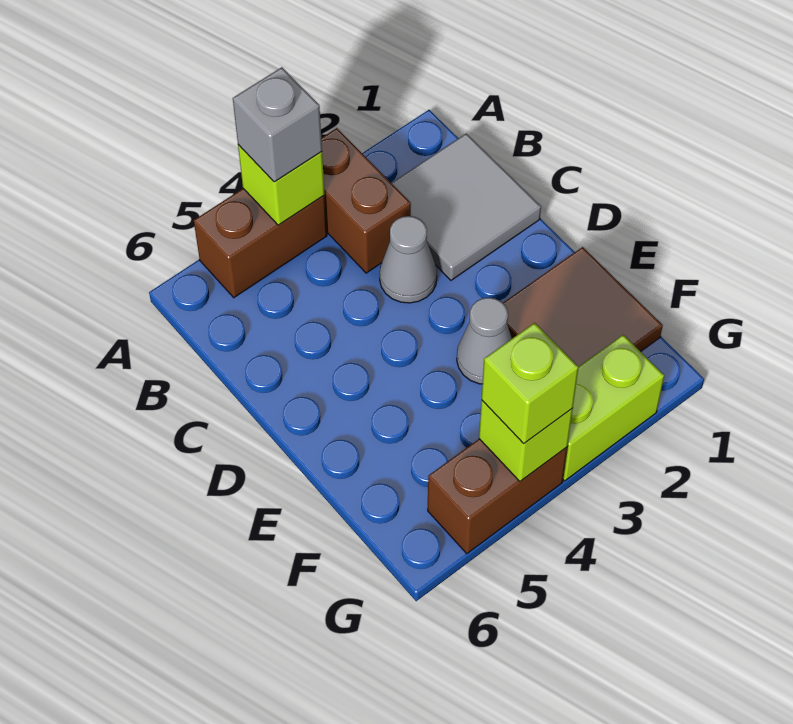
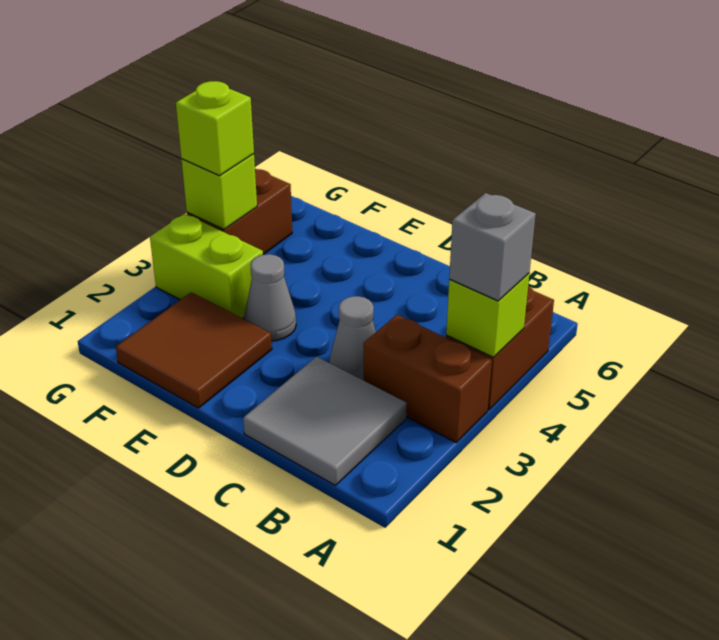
lime 1x2 brick [563,335,664,481] -> lime 1x2 brick turned to [150,214,263,319]

